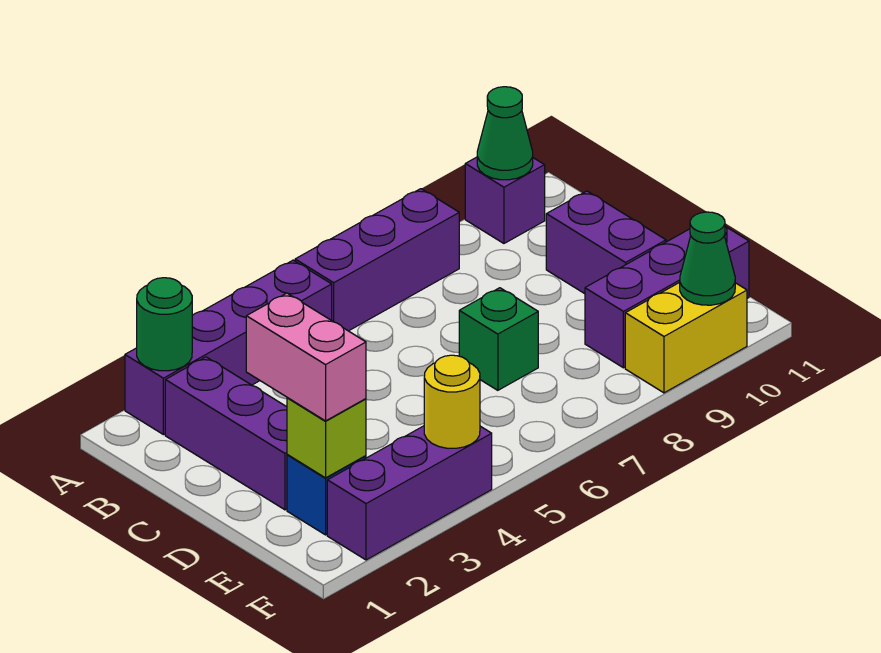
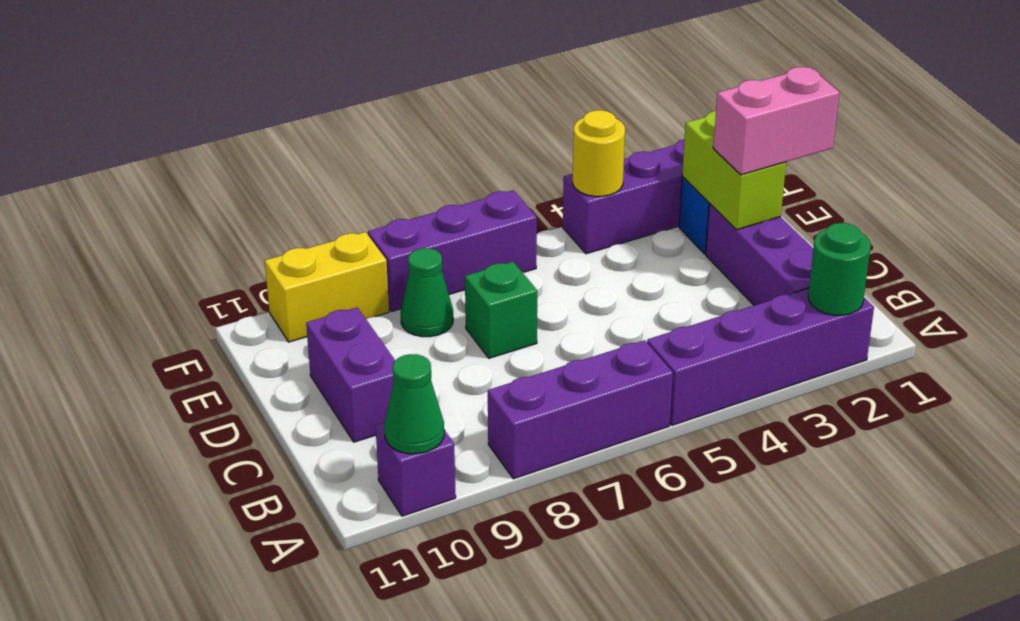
pink 1x2 brick [246,293,366,421] -> pink 1x2 brick turned to [713,67,839,175]
lime 1x1 brick [287,398,366,478] -> lime 1x2 brick [682,111,786,230]
purple 1x3 brick [585,226,749,368] -> purple 1x3 brick moved to [368,190,537,312]
green 1x1 cone [680,212,735,305] -> green 1x1 cone moved to [401,248,453,337]

